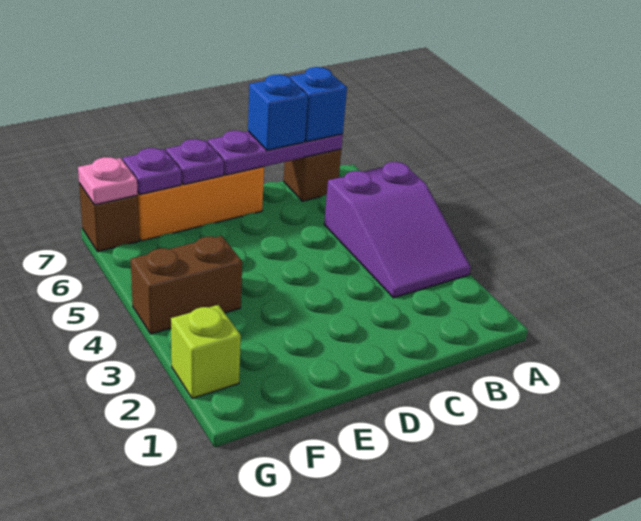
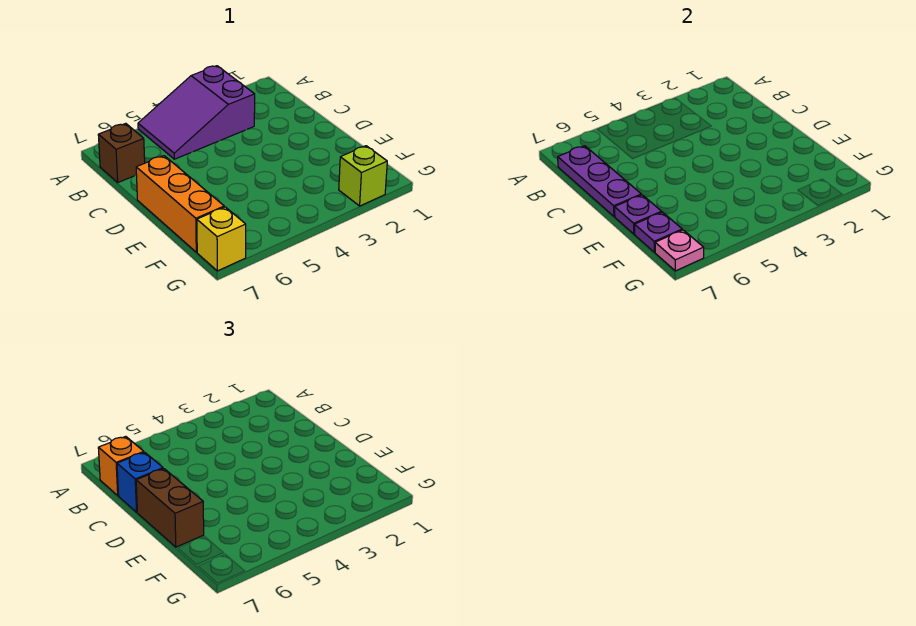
purple 2x3 slope [324,162,471,298] -> purple 2x3 slope turned to [138,66,255,159]
blue 1x1 brick [290,67,347,142] -> orange 1x1 brick [98,436,144,495]
brown 1x2 brick [131,236,242,334] -> brown 1x2 brick moved to [136,469,204,547]
brown 1x1 brick [79,183,139,252] -> yellow 1x1 brick [197,207,246,271]

